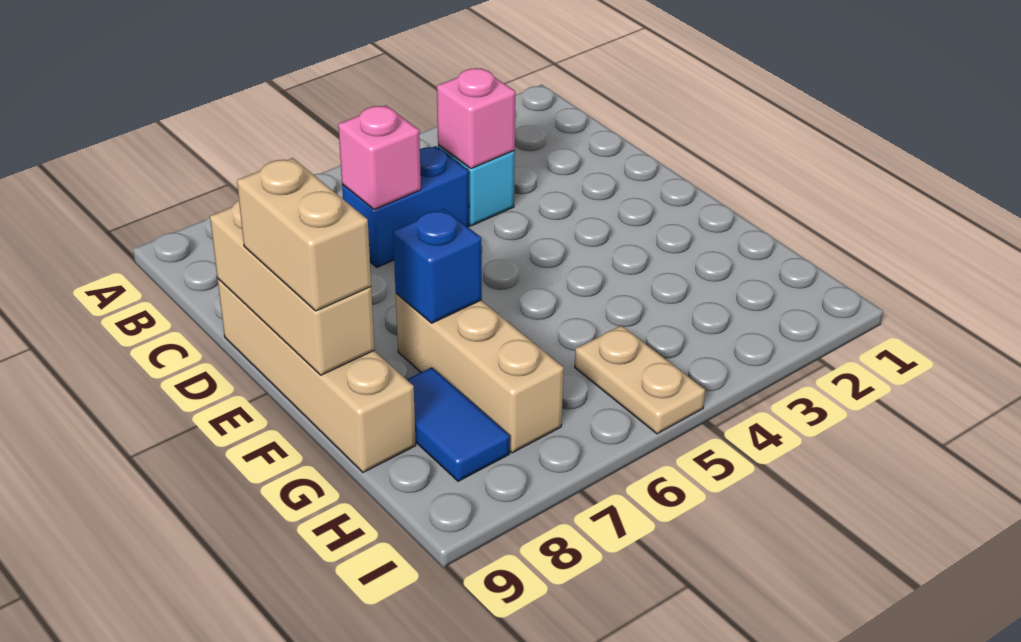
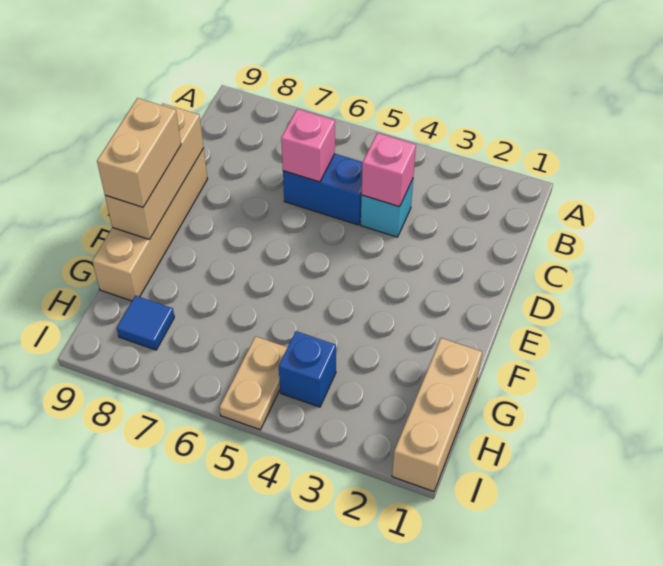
tan 1x3 brick [396,294,564,453] -> tan 1x3 brick moved to [392,338,482,492]
blue 1x1 brick [393,209,482,323] -> blue 1x1 brick moved to [279,331,336,407]
blue 1x2 tile [407,367,510,481] -> blue 1x1 tile [117,296,174,350]

